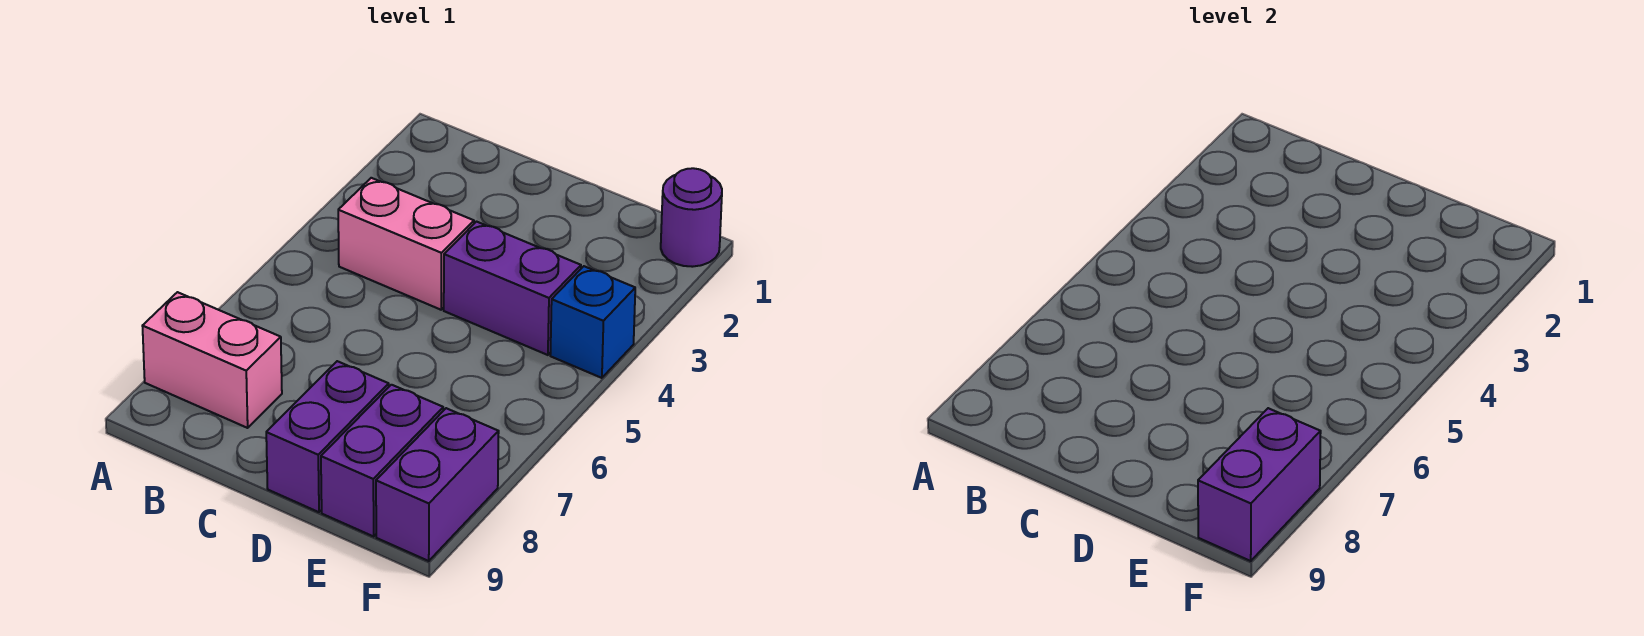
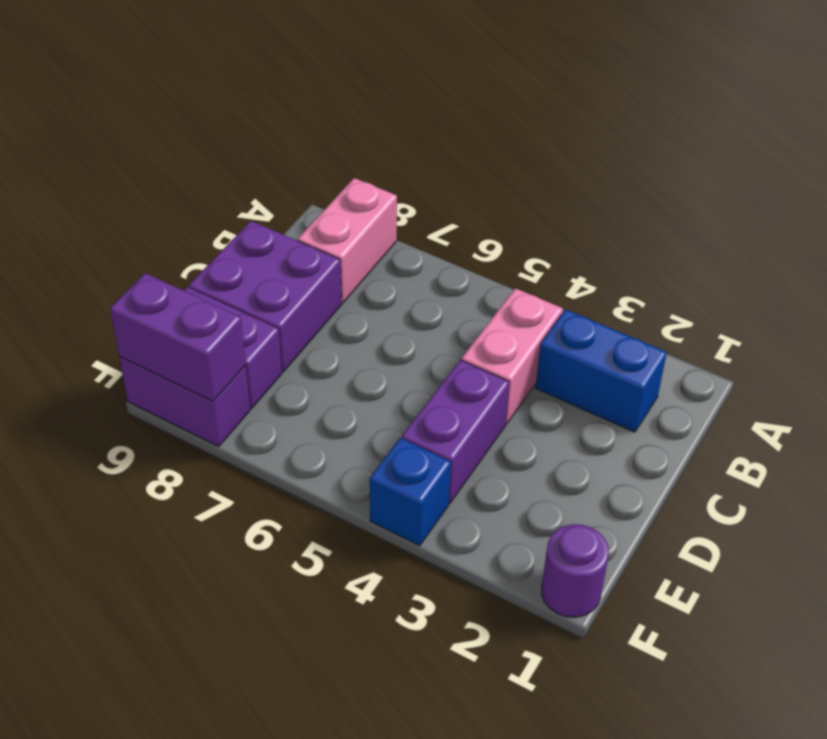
none -> blue 1x2 brick [536,309,667,432]
purple 1x2 brick [266,361,389,512] -> purple 2x2 brick [189,221,342,372]

